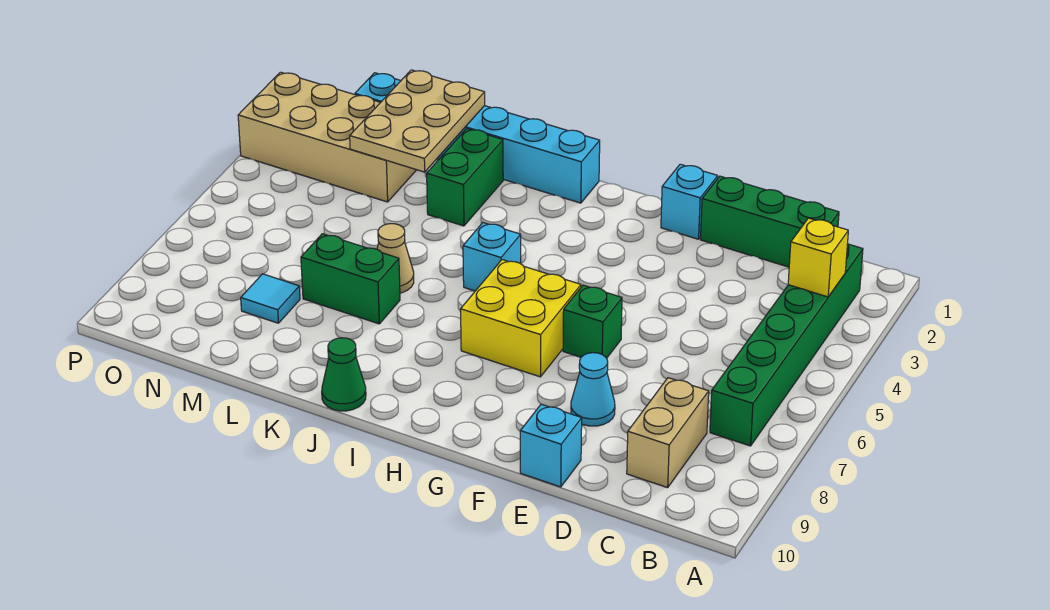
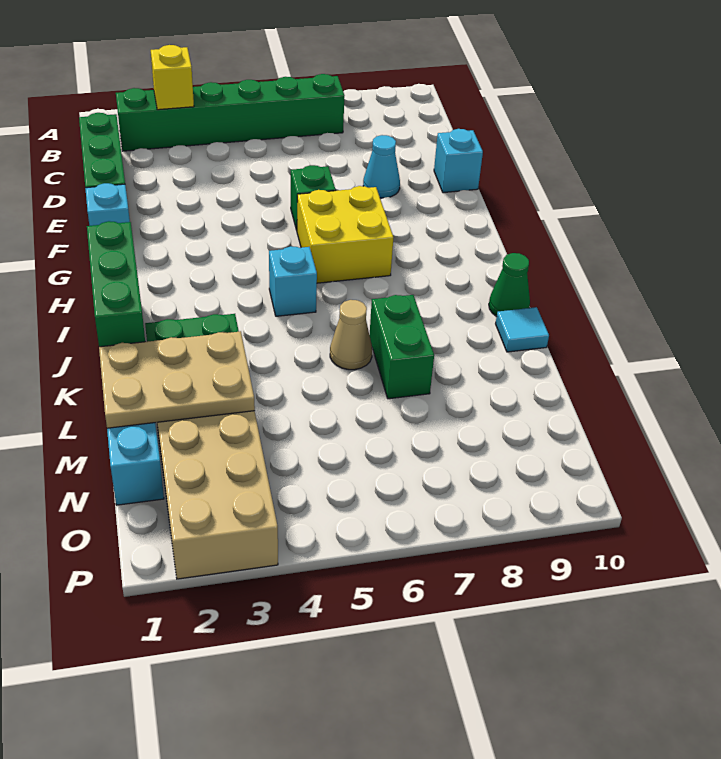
tan 1x2 brick [627,378,709,488] -> none
none -> green 1x3 brick [87,221,145,347]
cyan 1x1 tile [241,274,300,323] -> cyan 1x1 tile moved to [496,307,549,352]

